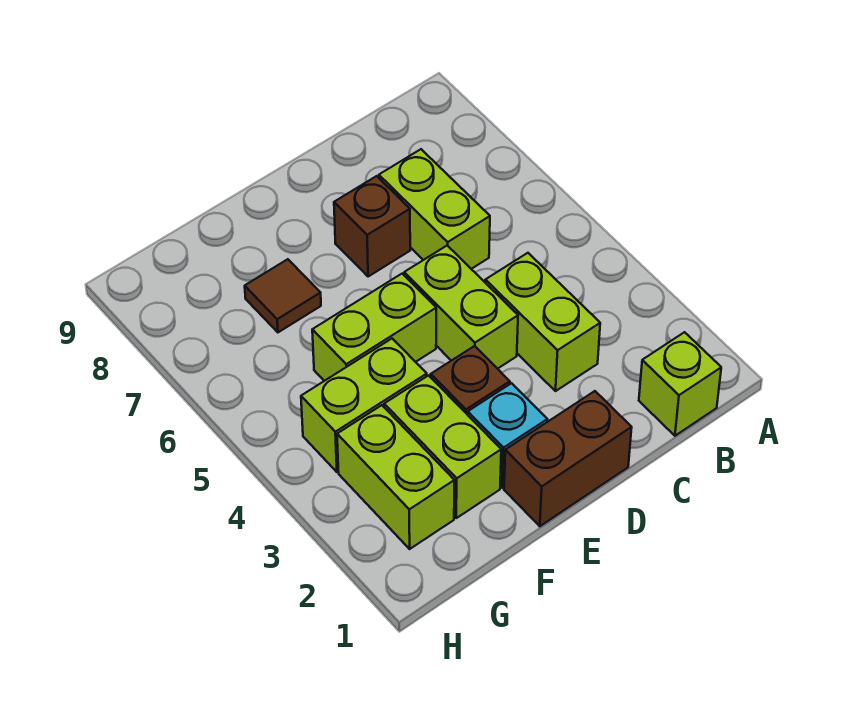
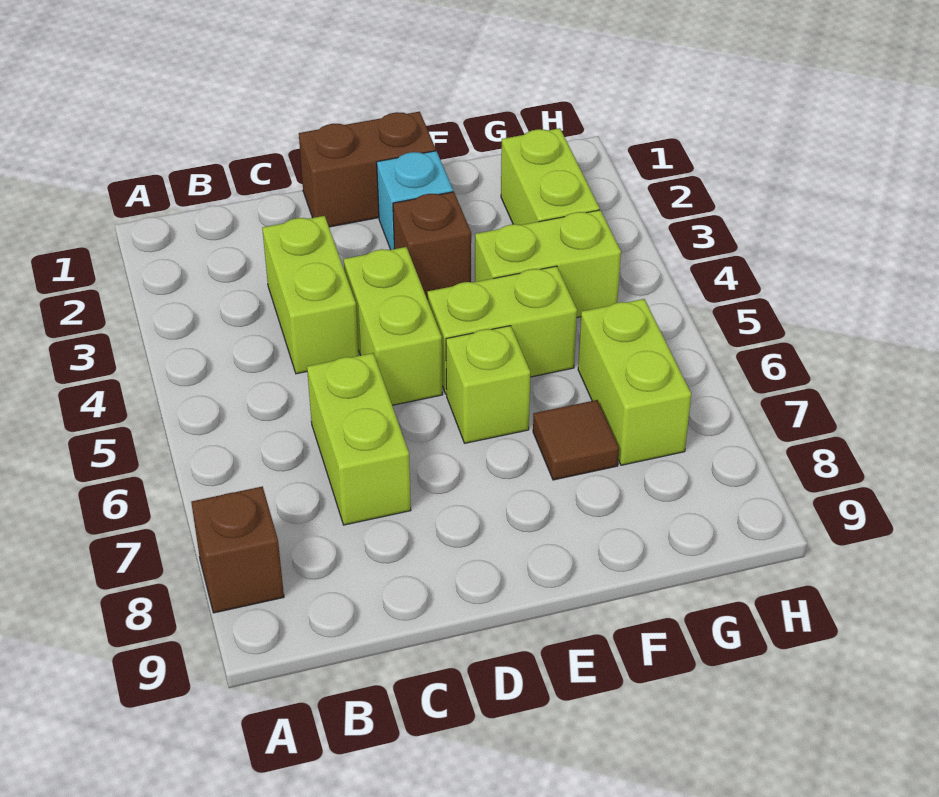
lime 1x1 brick [639,332,721,436] -> lime 1x1 brick moved to [446,326,530,443]
brown 1x1 brick [334,176,410,277] -> brown 1x1 brick moved to [191,486,284,613]
lime 1x2 brick [384,376,501,518] -> lime 1x2 brick moved to [578,299,691,465]

